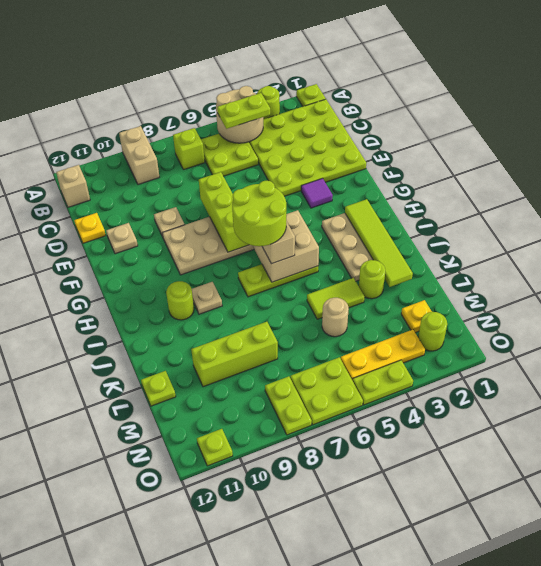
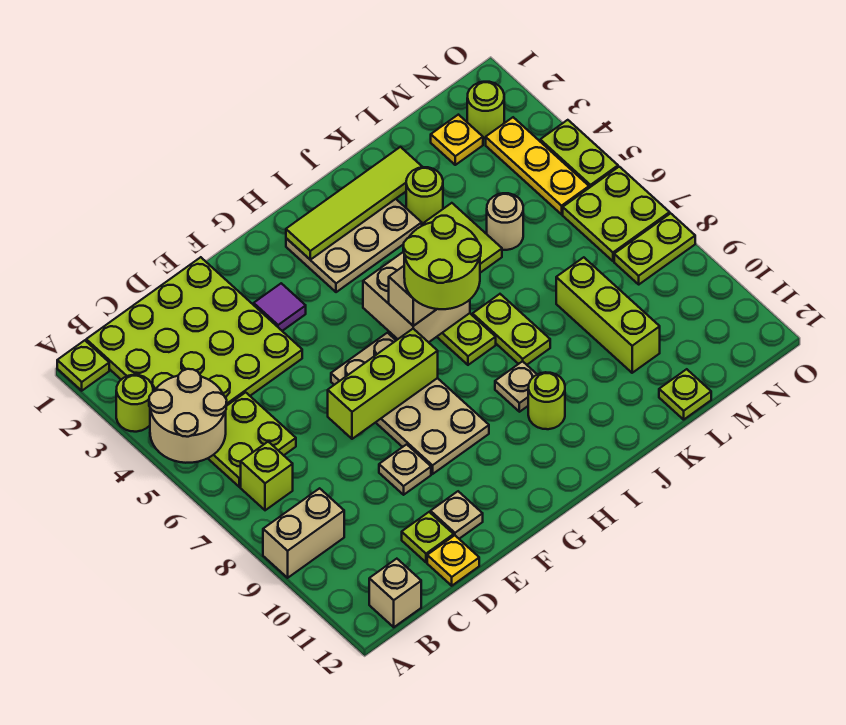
lime 1x2 plate [217,93,270,129] -> lime 1x2 plate moved to [473,294,550,365]
lime 1x1 plate [197,429,233,466] -> lime 1x1 plate moved to [402,512,454,562]

